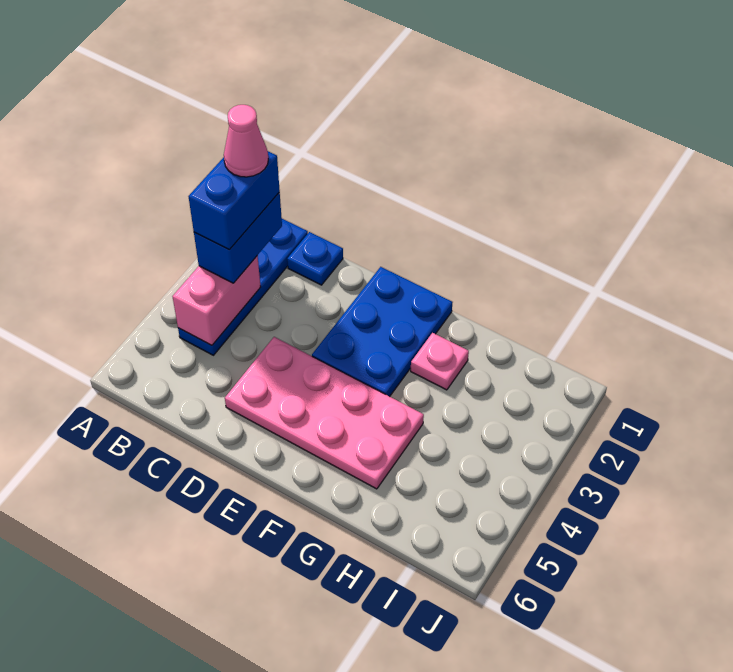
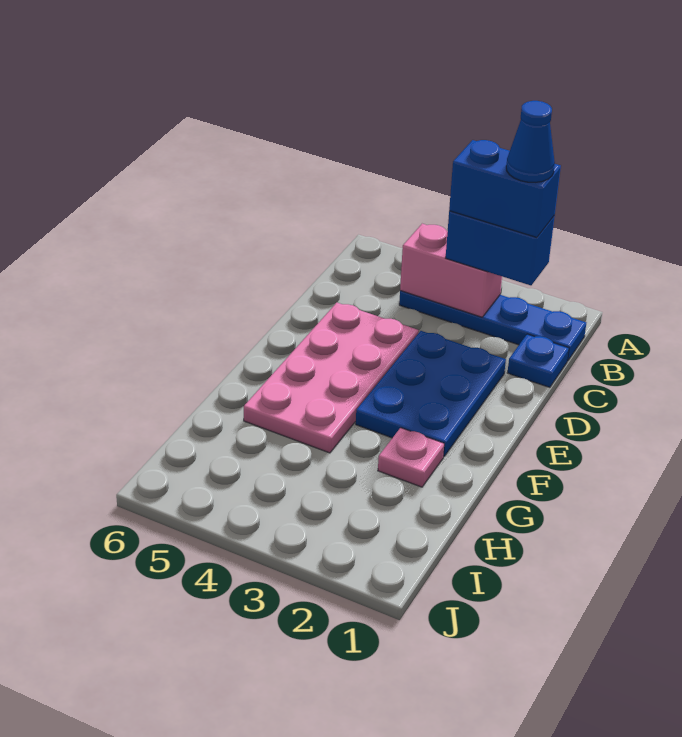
pink 1x1 cone [224,105,268,177] -> blue 1x1 cone [506,101,555,182]
blue 2x3 plate [312,267,453,397] -> blue 2x3 plate turned to [356,331,506,457]

